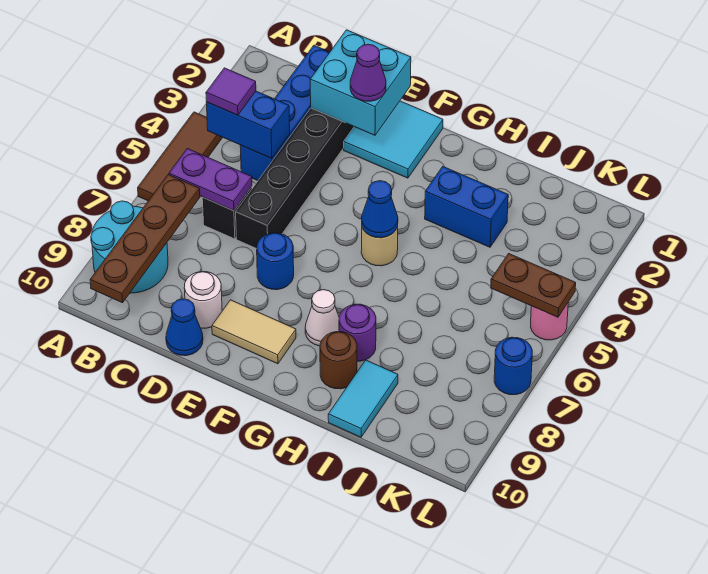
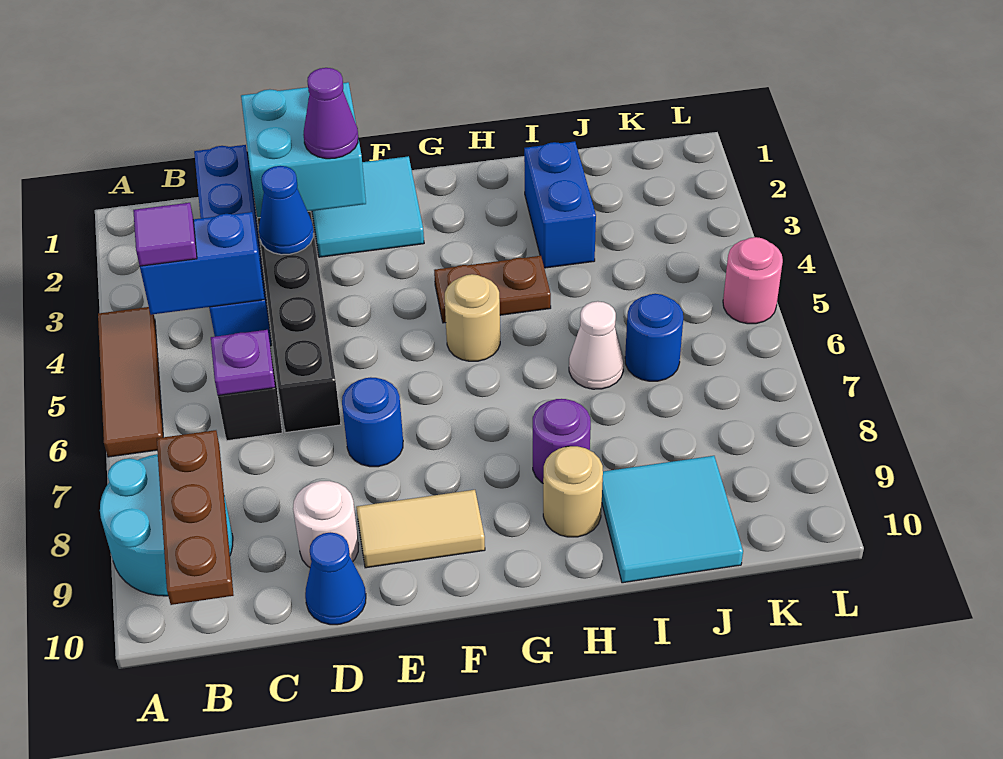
purple 1x2 plate [169,149,252,211] -> purple 1x1 plate [211,330,275,395]
brown 1x4 plate [90,175,200,303] -> brown 1x3 plate [157,430,234,605]
blue 1x1 cone [362,181,398,238] -> blue 1x1 cone moved to [259,166,314,255]
white 1x1 cone [305,290,339,346] -> white 1x1 cone moved to [569,301,624,389]
blue 1x2 brick [425,167,508,247] -> blue 1x2 brick turned to [524,141,596,268]
brown 1x1 round brick [320,332,357,389] -> tan 1x1 round brick [543,446,603,537]
cyan 1x2 tile [328,360,398,437] -> cyan 2x2 tile [602,456,743,583]
brown 1x2 plate [491,253,576,317] -> brown 1x2 plate moved to [434,256,551,323]
blue 1x1 round brick [494,337,532,395] -> blue 1x1 round brick moved to [625,294,683,381]

